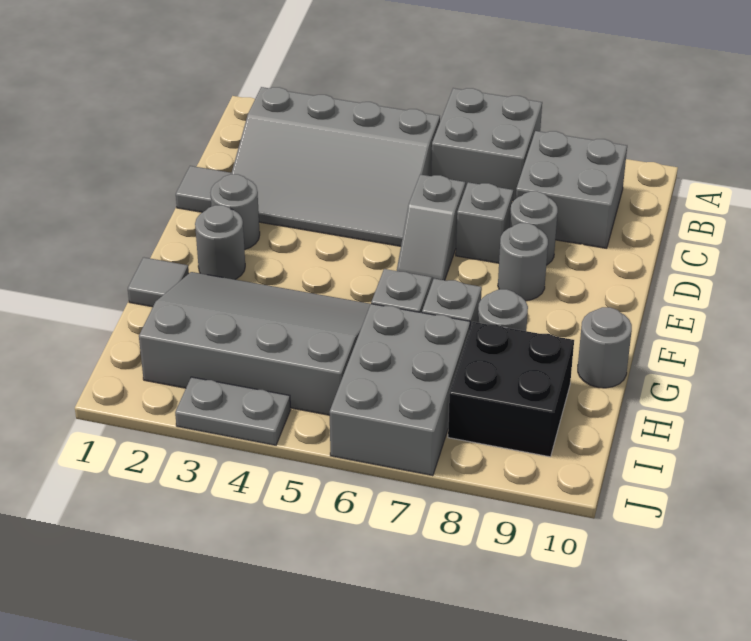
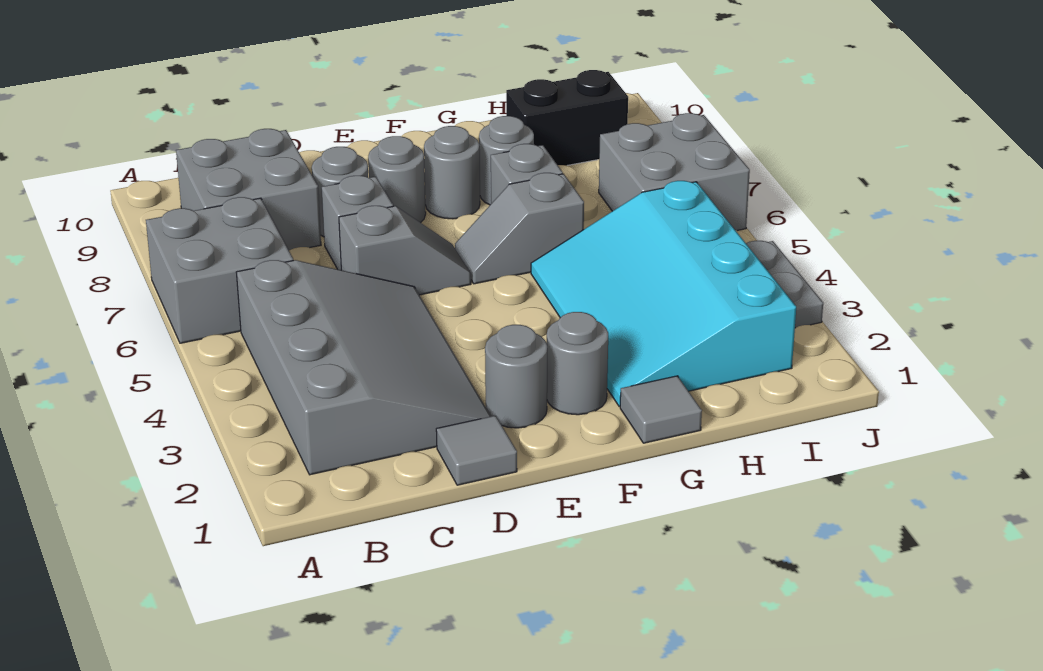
grey 3x4 slope [139,272,370,415] -> cyan 3x4 slope [531,181,796,407]
grey 1x1 round brick [578,307,632,388] -> grey 1x1 round brick moved to [424,126,480,219]
grey 2x3 brick [330,304,470,476] -> grey 2x2 brick [599,113,750,231]
black 2x2 brick [448,322,574,457] -> black 1x2 brick [506,70,628,166]

